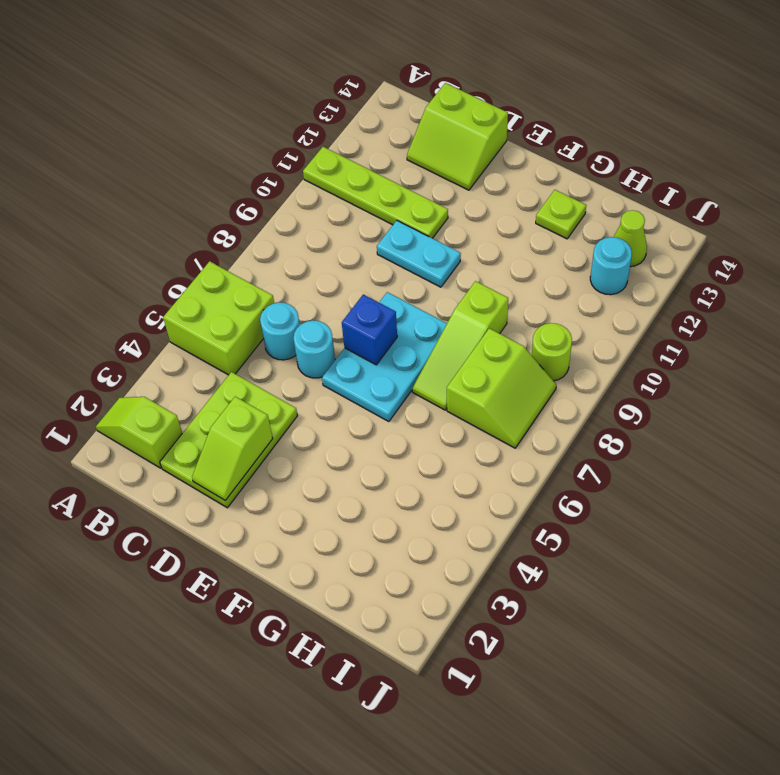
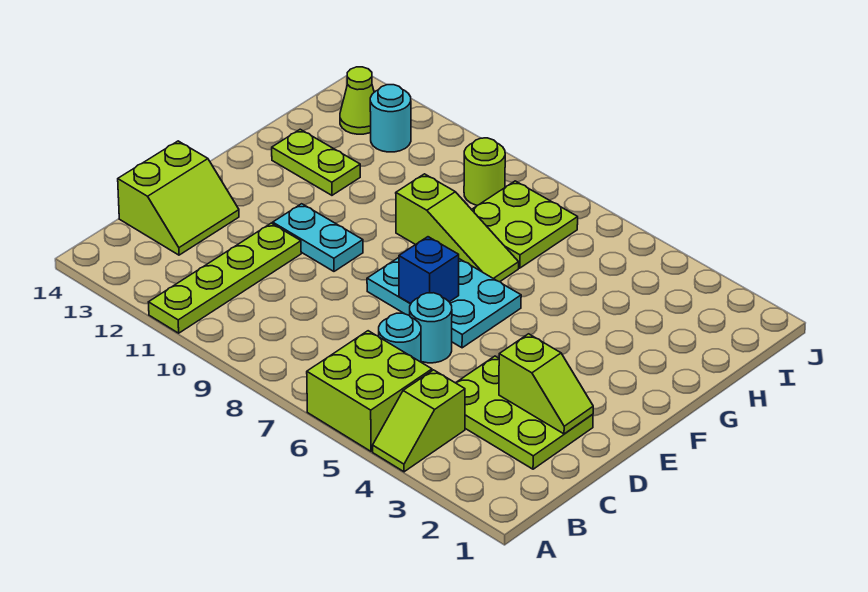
lime 1x2 slope [96,397,182,468] -> lime 1x2 slope moved to [373,370,465,472]
cyan 1x2 plate [377,221,461,287] -> cyan 1x2 plate turned to [273,204,363,271]
lime 1x1 plate [536,190,586,239] -> lime 1x2 plate [272,129,360,195]
lime 2x2 slope [447,328,556,448] -> lime 2x2 plate [472,181,578,268]

